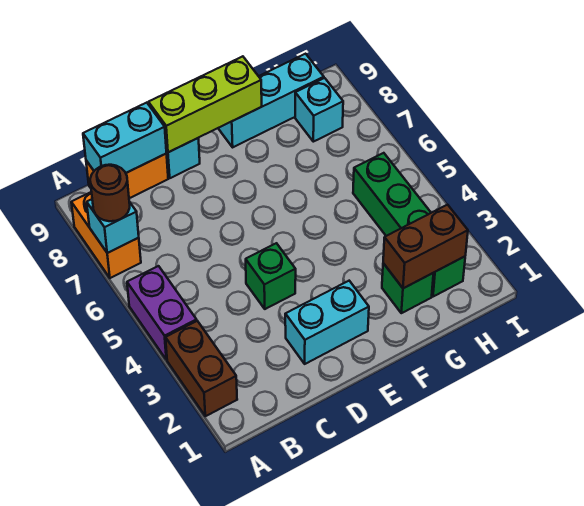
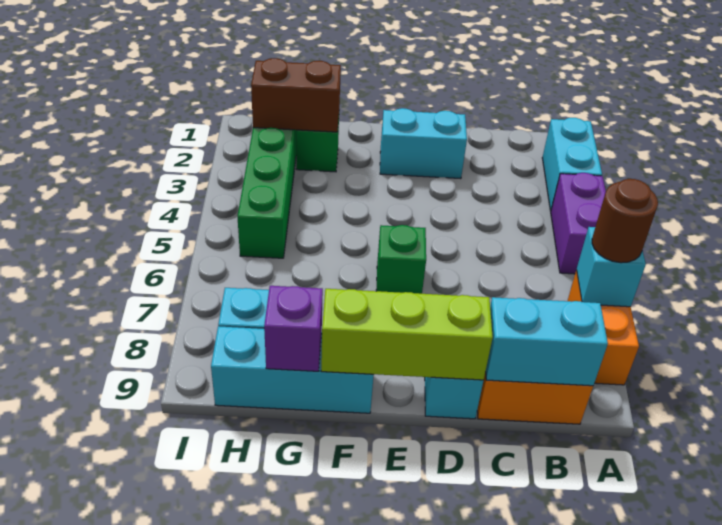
brown 1x2 brick [166,321,237,416] -> cyan 1x2 brick [542,118,602,211]
green 1x1 brick [246,243,296,309] -> green 1x1 brick moved to [376,225,426,294]
none -> purple 1x1 brick [264,286,323,371]

